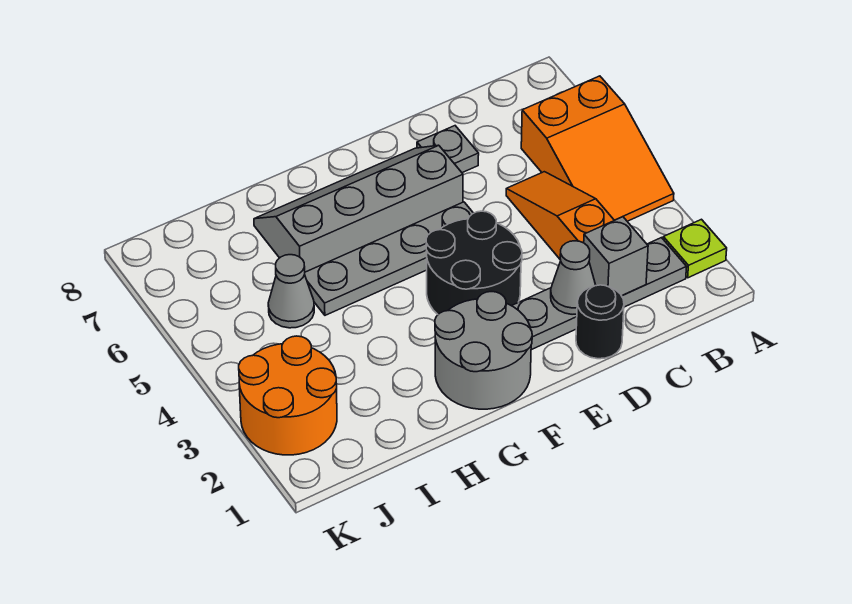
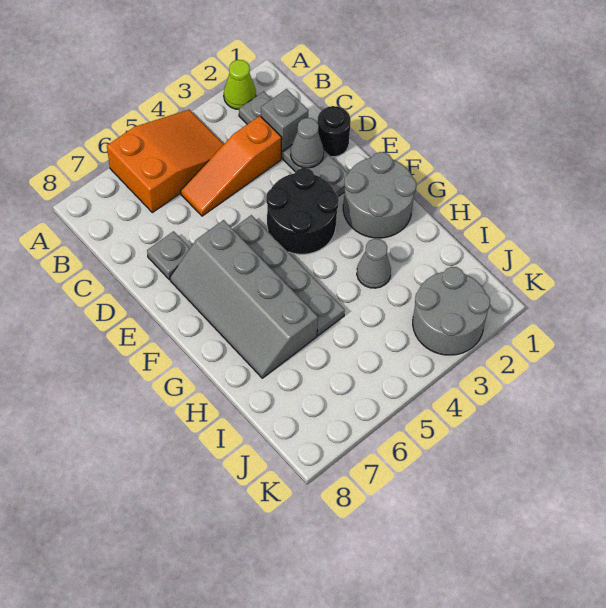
lime 1x1 plate [663,219,727,278] -> lime 1x1 cone [224,60,256,109]
grey 1x1 cone [268,255,314,328] -> grey 1x1 cone moved to [357,239,391,288]
orange 2x2 round brick [239,336,337,455] -> grey 2x2 round brick [413,267,490,355]

